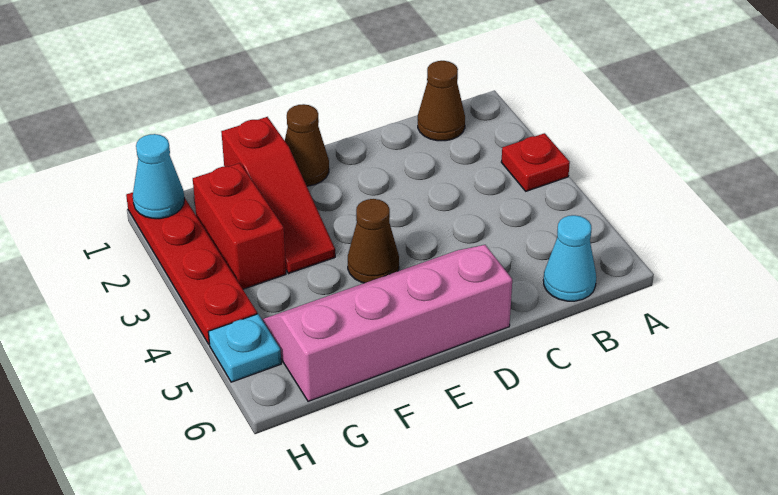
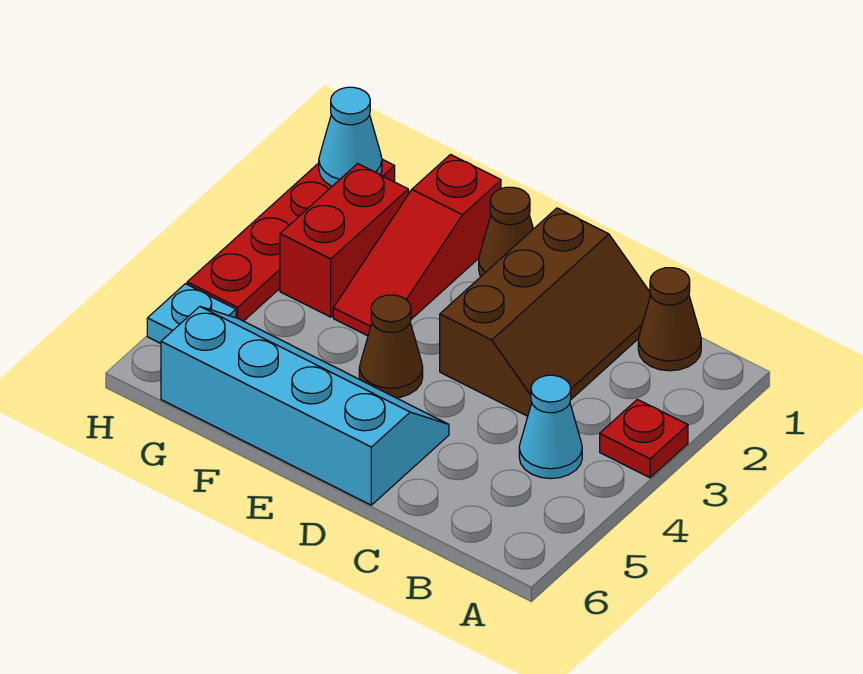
cyan 1x1 cone [544,215,596,301] -> cyan 1x1 cone moved to [519,375,582,479]
none -> brown 2x3 slope [440,208,651,416]
pink 2x4 slope [262,245,512,401] -> cyan 2x4 slope [161,307,449,505]

